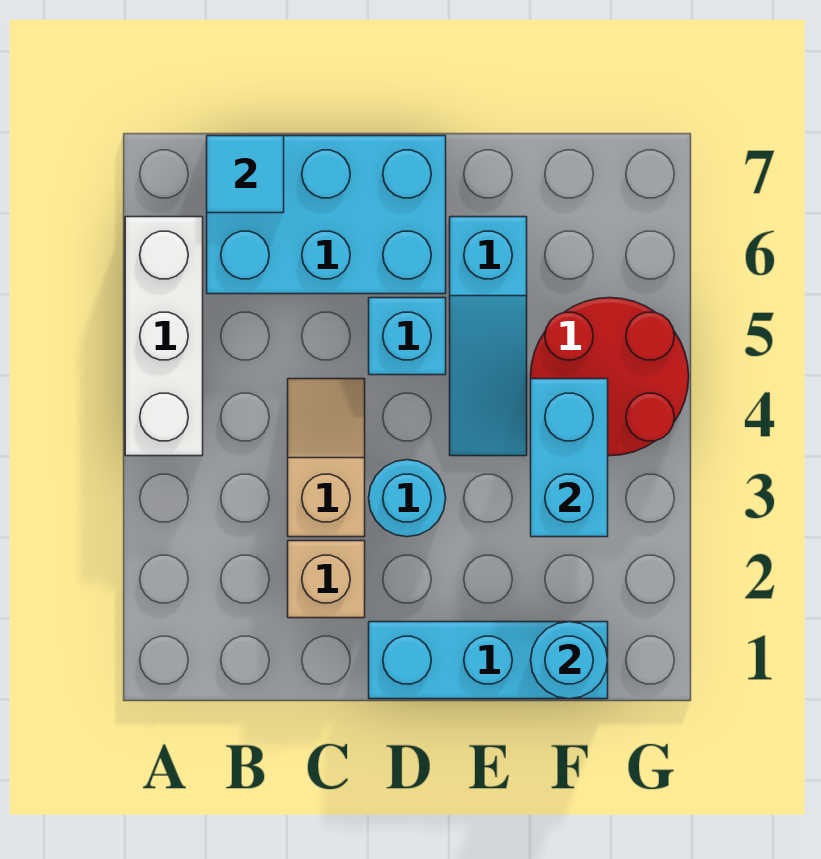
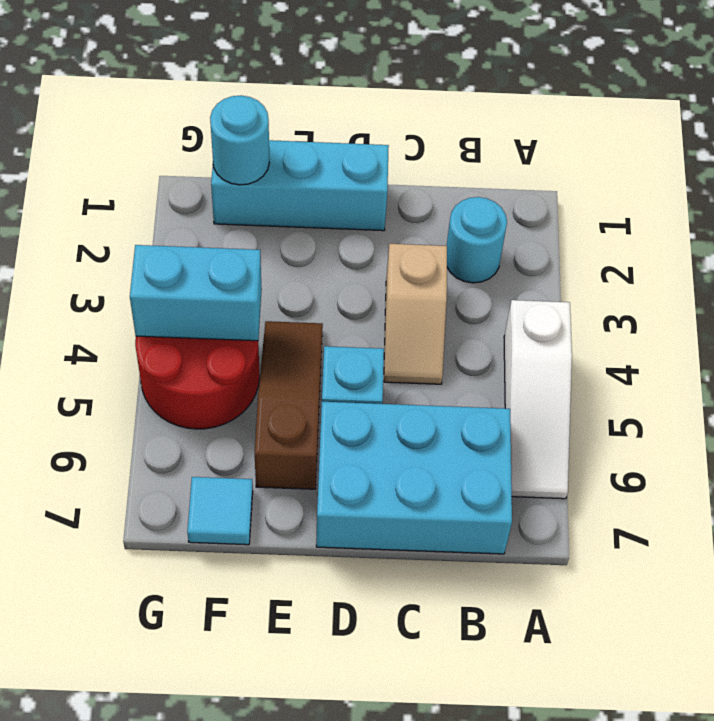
white 1x3 brick [125,217,203,456] -> white 1x3 slope [504,300,572,499]
cyan 1x1 tile [207,136,284,213] -> cyan 1x1 tile moved to [187,477,253,545]
tan 1x1 brick [288,541,365,618] -> none
cyan 1x1 round brick [369,460,446,537] -> cyan 1x1 round brick moved to [447,197,507,283]
cyan 1x3 slope [450,217,527,456] -> brown 1x3 slope [255,321,323,489]
cyan 1x2 brick [531,379,608,537] -> cyan 1x2 brick turned to [130,245,262,341]

